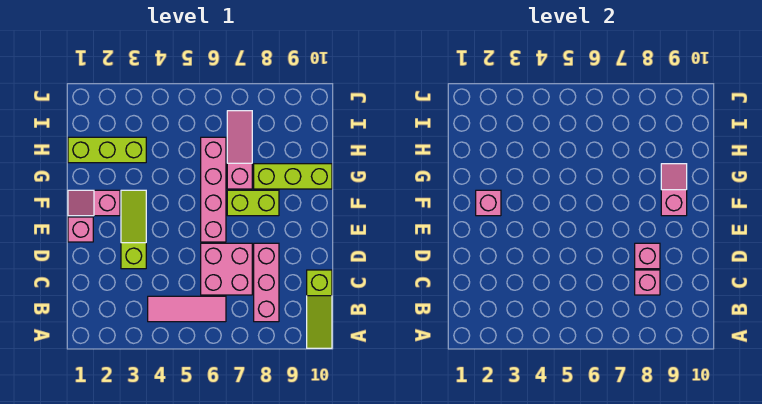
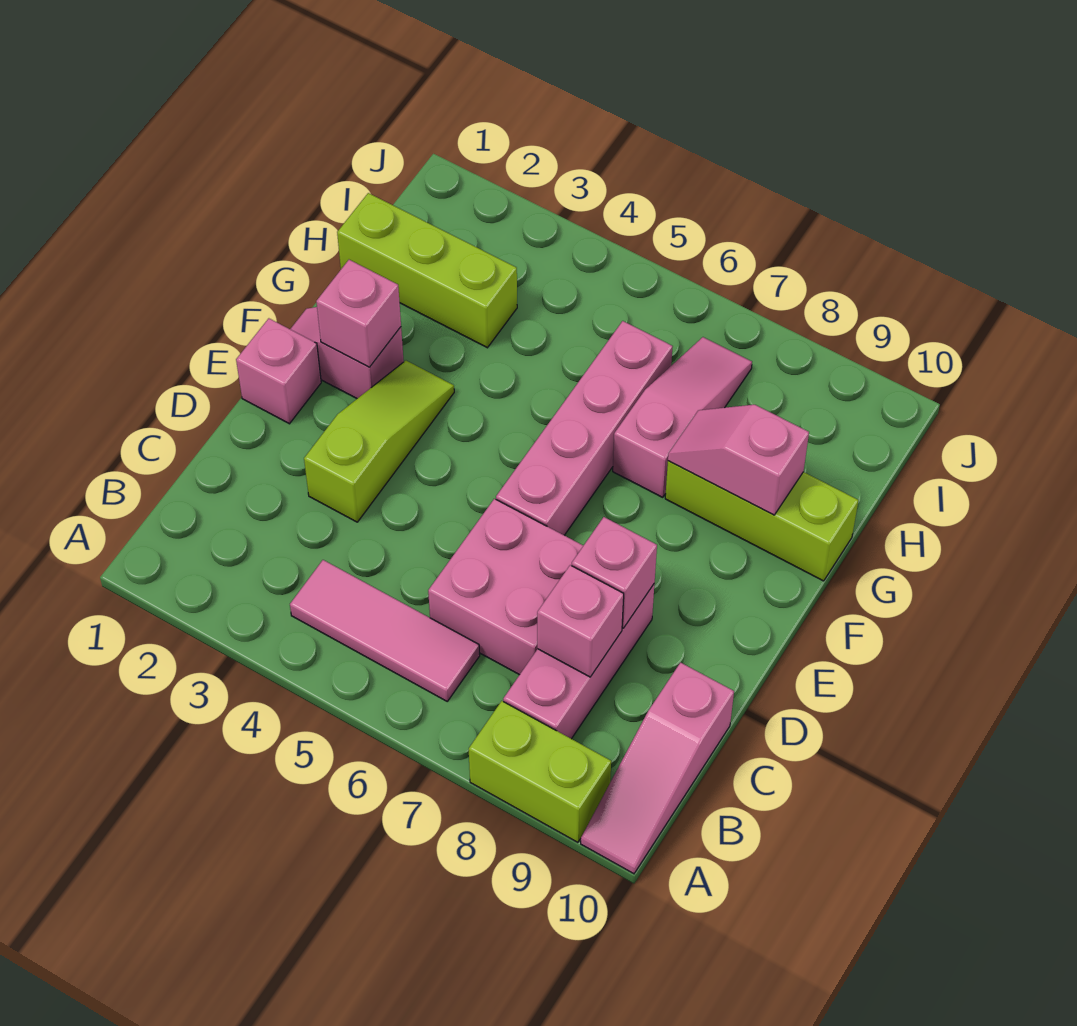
lime 1x3 slope [307,270,332,348] -> pink 1x3 slope [581,662,734,874]
lime 1x2 brick [227,190,279,216] -> lime 1x2 brick moved to [469,701,611,842]
pink 1x2 slope [661,164,687,216] -> pink 1x2 slope turned to [668,405,809,515]

